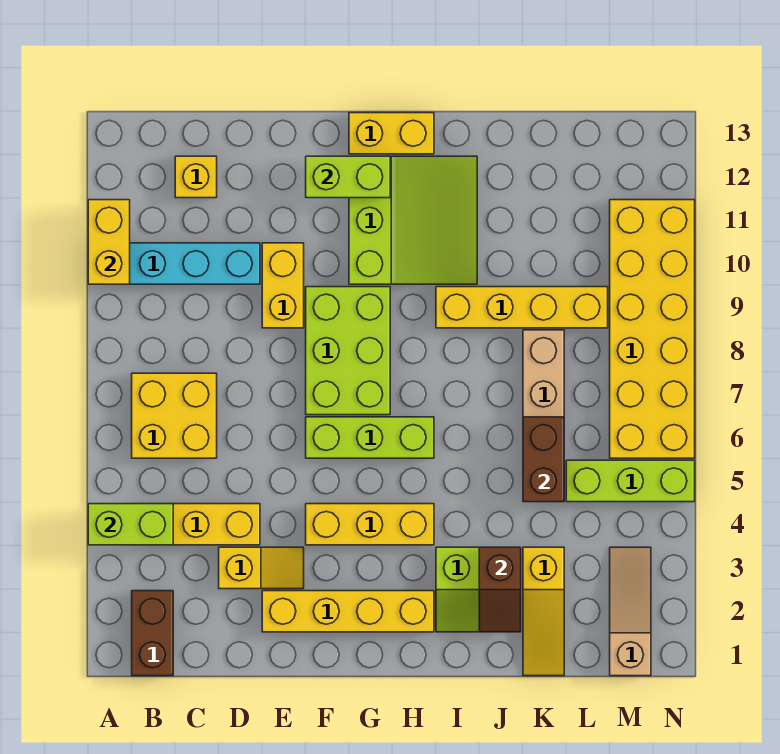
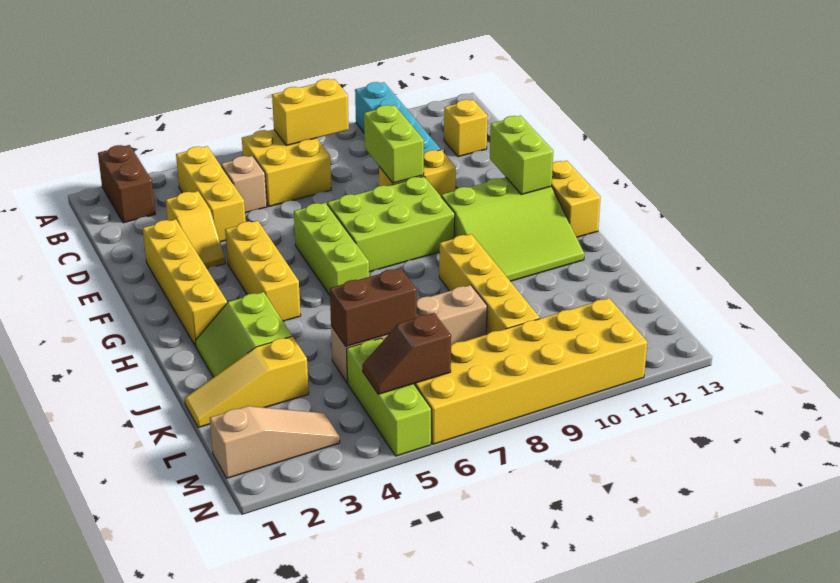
lime 1x2 brick [88,504,173,545] -> lime 1x2 brick moved to [364,105,424,183]
yellow 1x2 brick [88,200,130,284] -> yellow 1x2 brick moved to [272,79,349,146]
brown 1x2 brick [132,591,173,676] -> brown 1x2 brick turned to [98,145,155,223]
none -> tan 1x1 brick [221,156,267,213]
brown 1x2 slope [479,547,521,632] -> brown 1x2 slope moved to [362,313,451,394]

